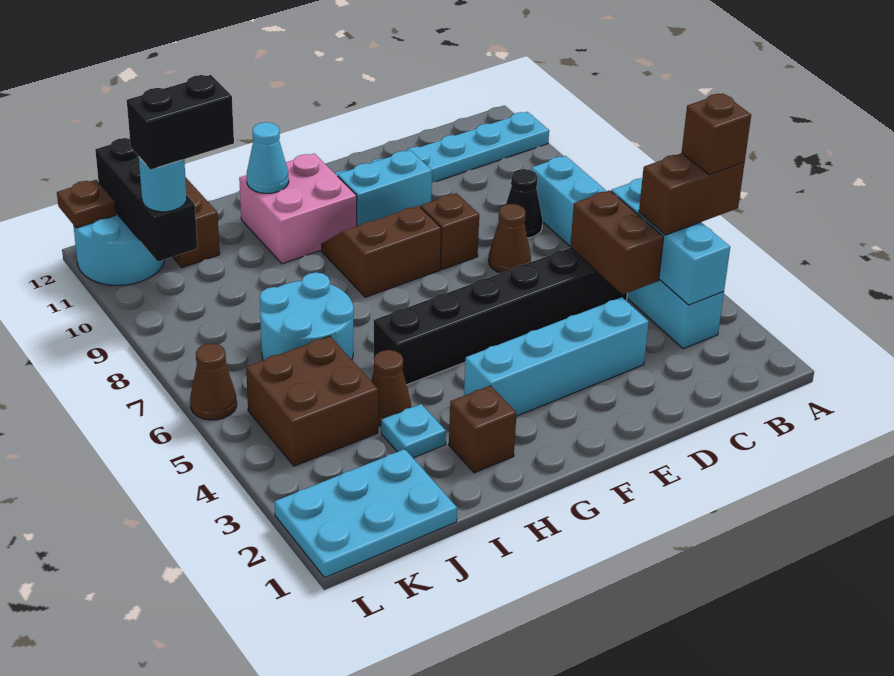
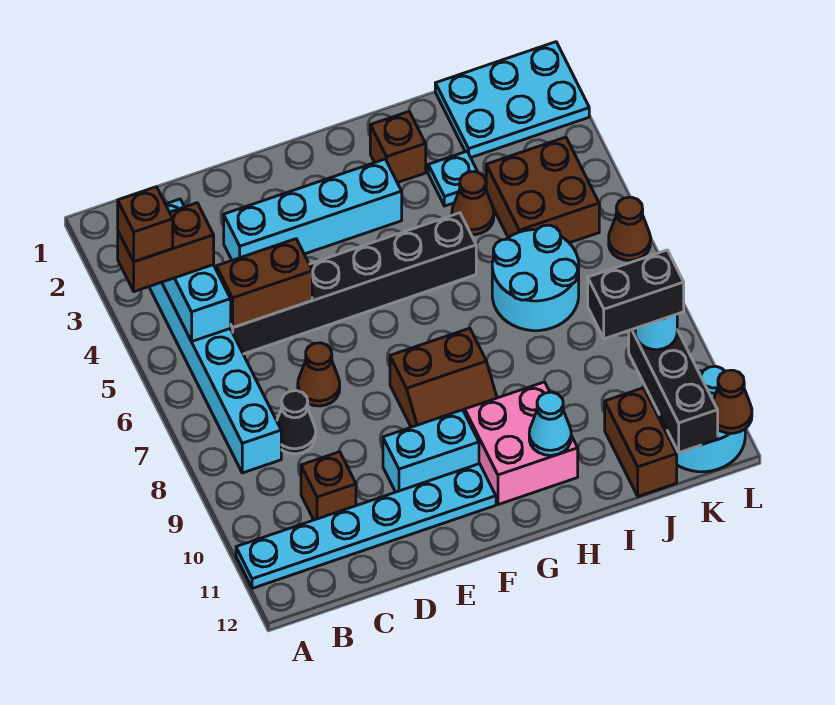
brown 1x2 brick [570,190,664,294] -> brown 1x2 brick turned to [216,239,312,328]
brown 1x1 brick [421,193,479,270] -> brown 1x1 brick moved to [301,452,356,520]
brown 1x1 plate [57,180,116,228] -> brown 1x1 cone [713,370,752,433]

